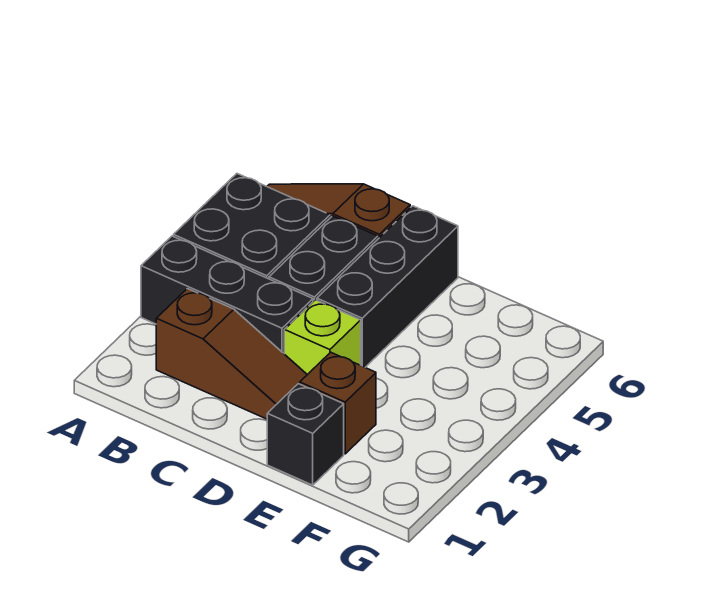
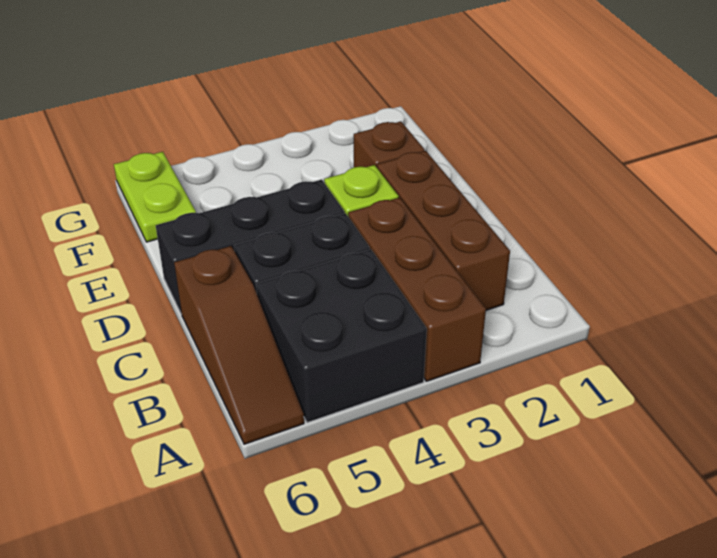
black 1x3 brick [141,236,313,353] -> brown 1x3 brick [348,198,486,381]
brown 1x3 slope [156,289,307,419] -> brown 1x3 brick [377,151,510,310]
black 1x1 brick [267,384,344,485] -> none
none -> lime 1x2 plate [114,152,196,242]

